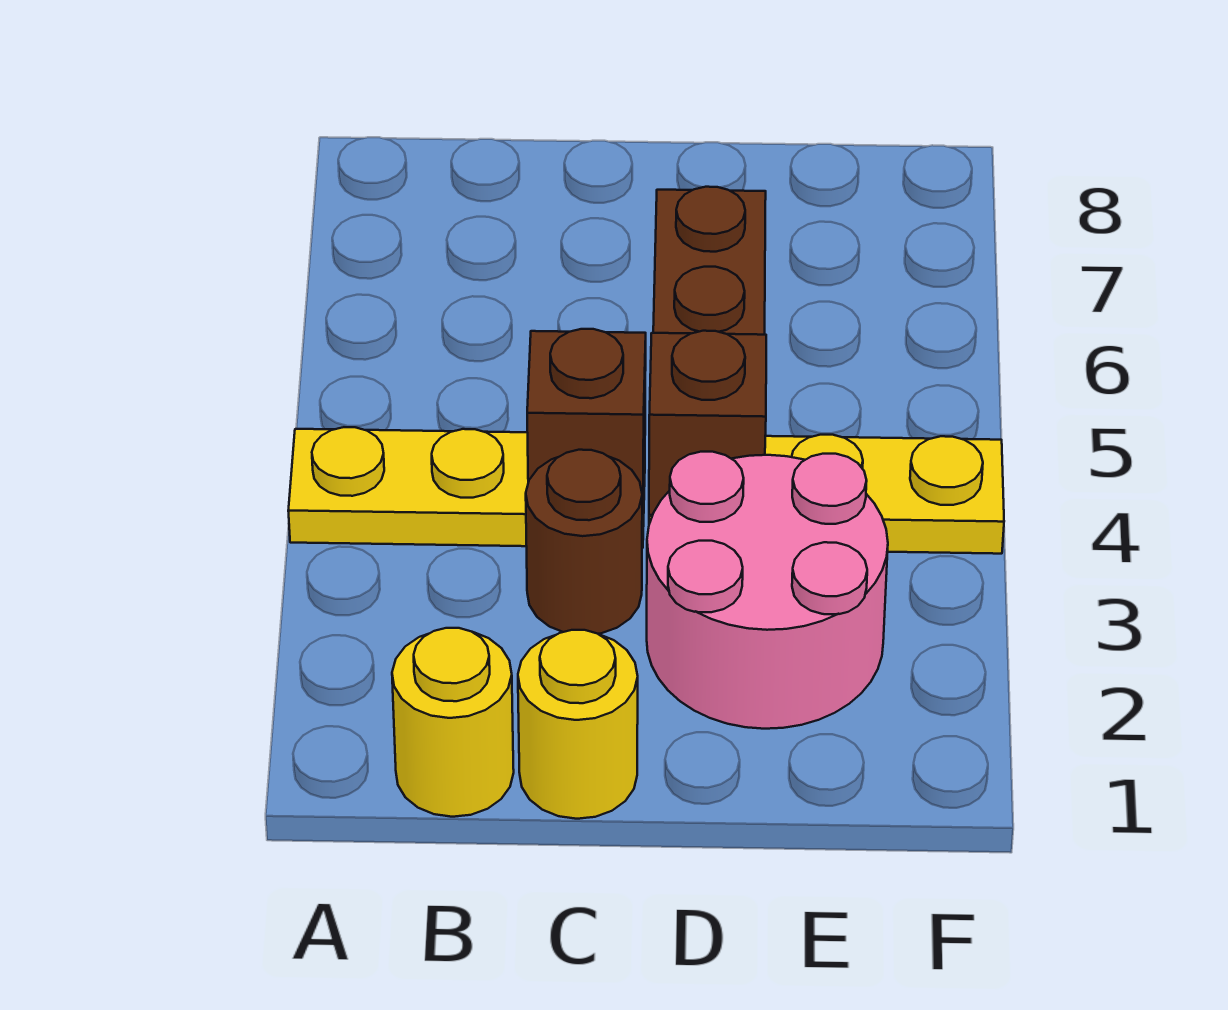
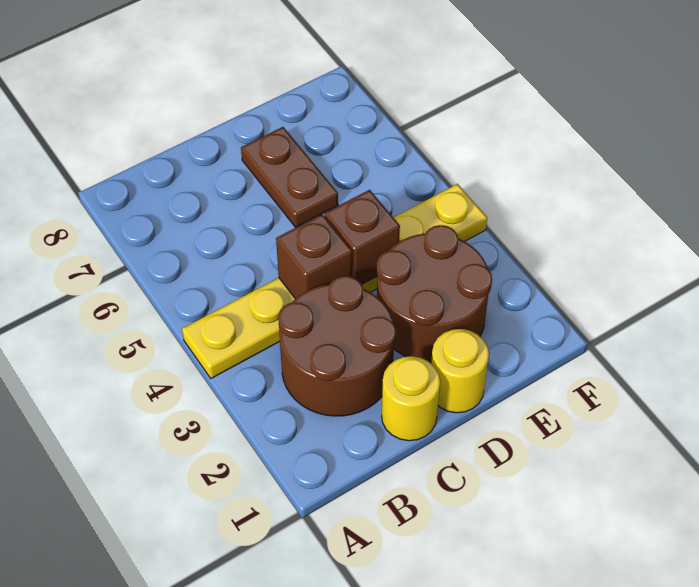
yellow 1x1 round brick [392,628,514,817] -> yellow 1x1 round brick moved to [431,329,489,413]
brown 1x1 round brick [526,450,642,634] -> brown 2x2 round brick [278,276,396,416]
pink 2x2 round brick [647,452,888,729] -> brown 2x2 round brick [377,225,492,362]

